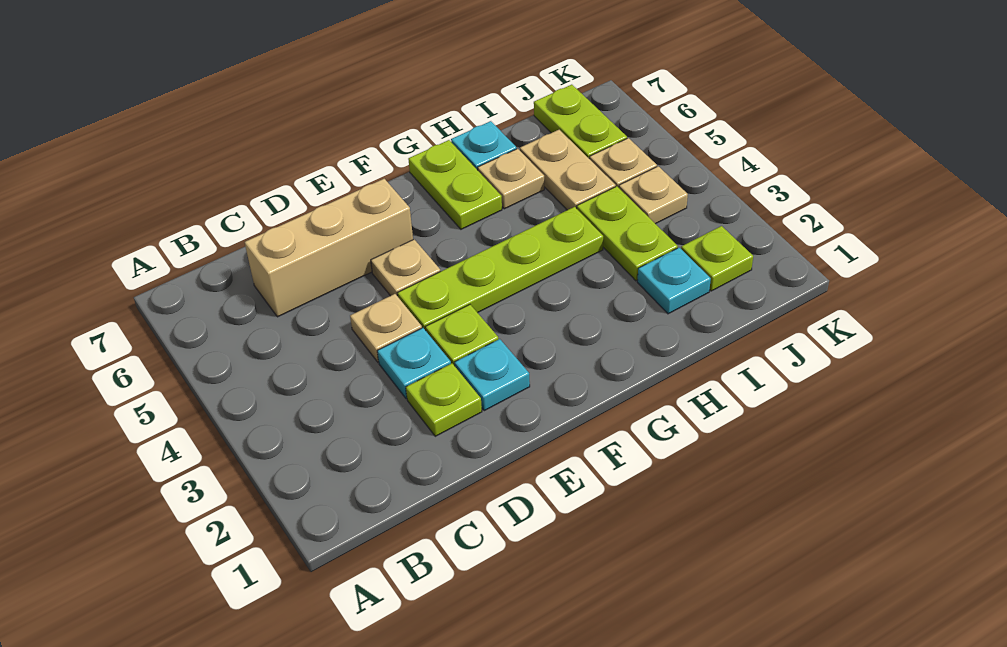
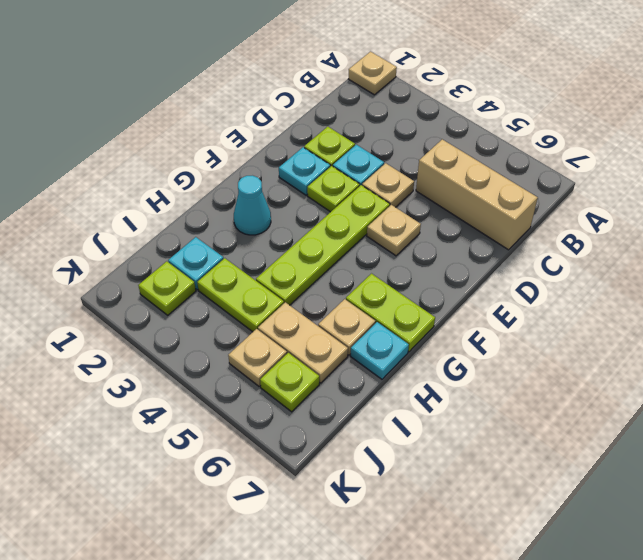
tan 1x3 brick [245,179,413,317] -> tan 1x3 brick turned to [416,139,538,250]
none -> cyan 1x1 cone [234,176,271,235]
tan 1x1 plate [619,166,688,224] -> tan 1x1 plate moved to [348,52,397,95]
lime 1x2 plate [534,85,627,158] -> lime 1x1 plate [260,353,319,412]

